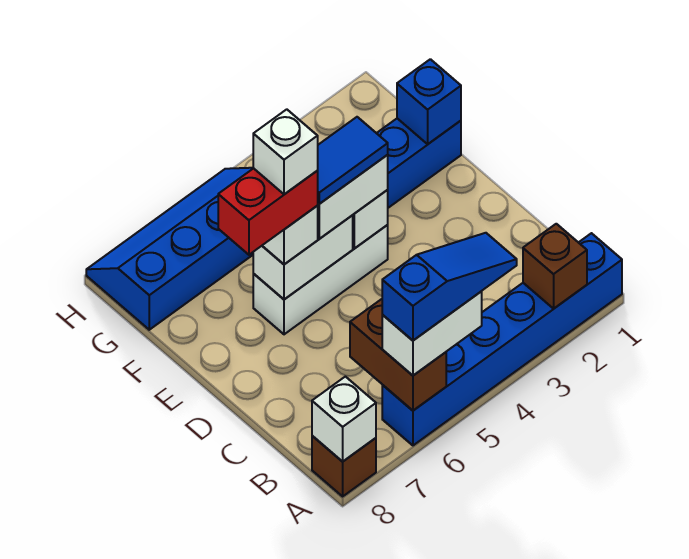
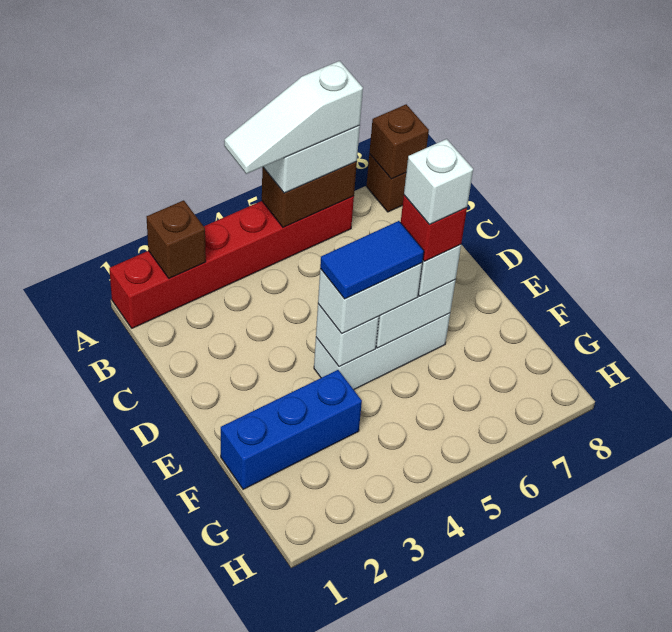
blue 1x6 brick [382,233,622,445] -> red 1x6 brick [109,196,354,328]
blue 1x3 slope [382,233,517,340] -> white 1x3 slope [224,61,363,174]
brown 1x2 brick [350,299,446,410] -> brown 1x2 brick turned to [262,162,357,227]
white 1x1 brick [312,377,376,462] -> brown 1x1 brick [369,104,429,179]
red 1x2 brick [218,168,318,255] -> red 1x1 brick [401,195,467,261]
blue 1x1 brick [397,59,461,144] -> none
blue 2x4 slope [86,168,253,330] -> none

